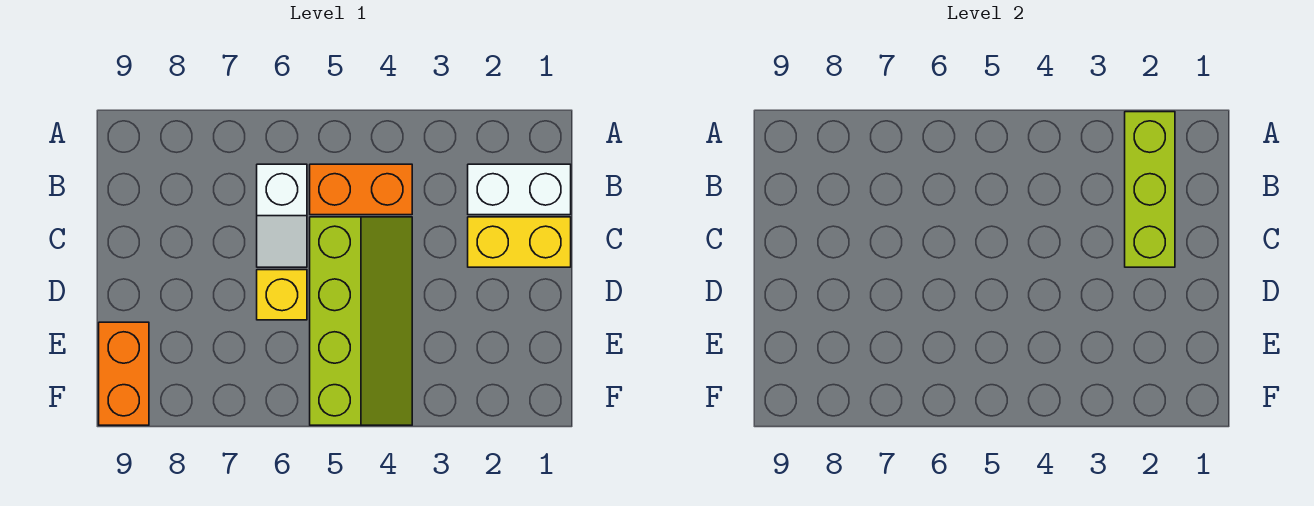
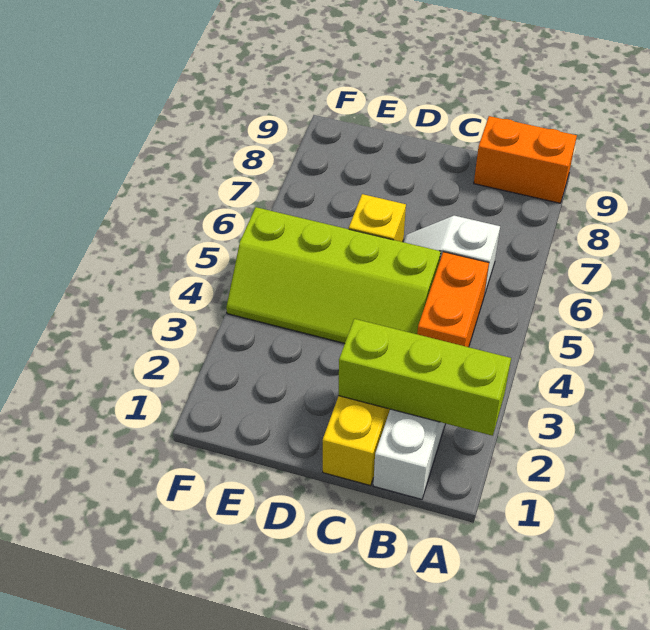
orange 1x2 brick [99,322,149,425] -> orange 1x2 brick moved to [474,116,577,203]

